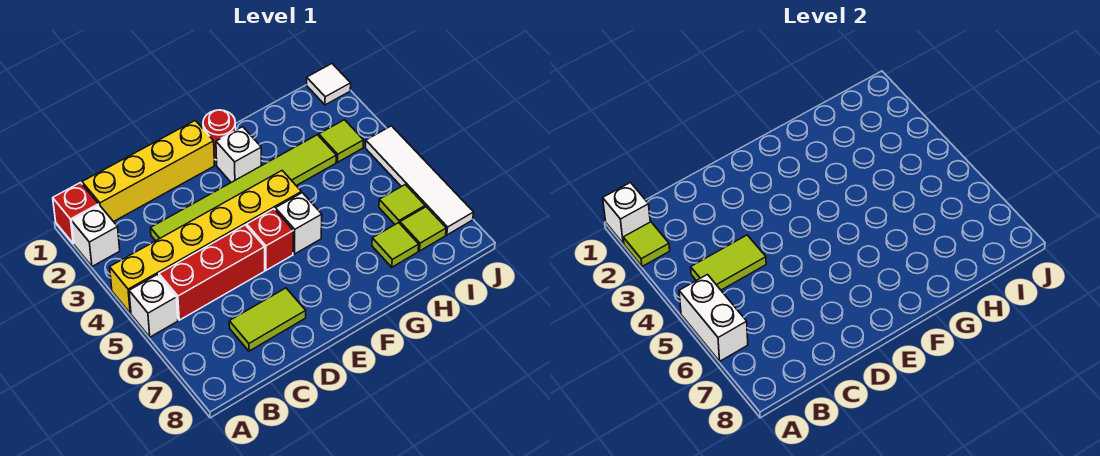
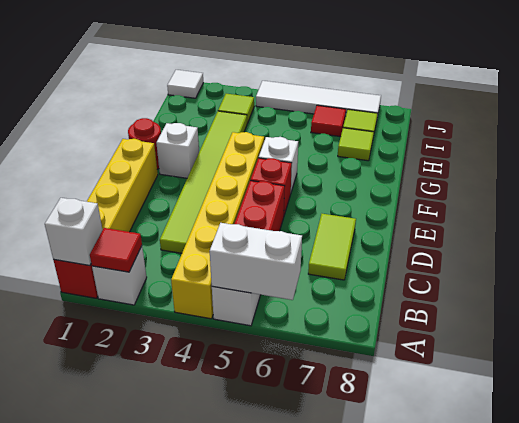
lime 1x1 tile [623,222,670,266] -> red 1x1 tile [90,228,142,272]
lime 1x2 tile [691,235,766,290] -> none
lime 1x1 tile [379,184,425,224] -> red 1x1 tile [311,105,346,137]

